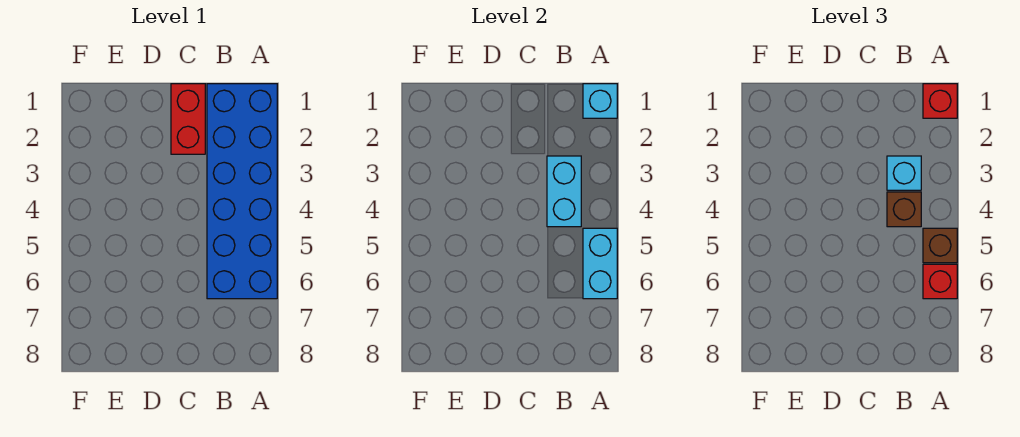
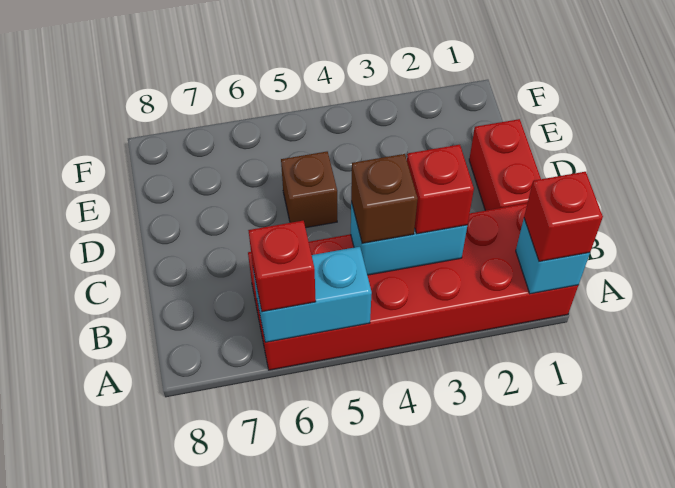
blue 2x6 brick [207,84,277,299] -> red 2x6 brick [248,203,578,370]
brown 1x1 brick [923,228,957,263] -> brown 1x1 brick moved to [281,152,337,228]
cyan 1x1 brick [887,156,921,190] -> red 1x1 brick [407,145,474,234]
red 1x2 brick [171,84,205,154] -> red 1x2 brick turned to [469,119,541,211]

